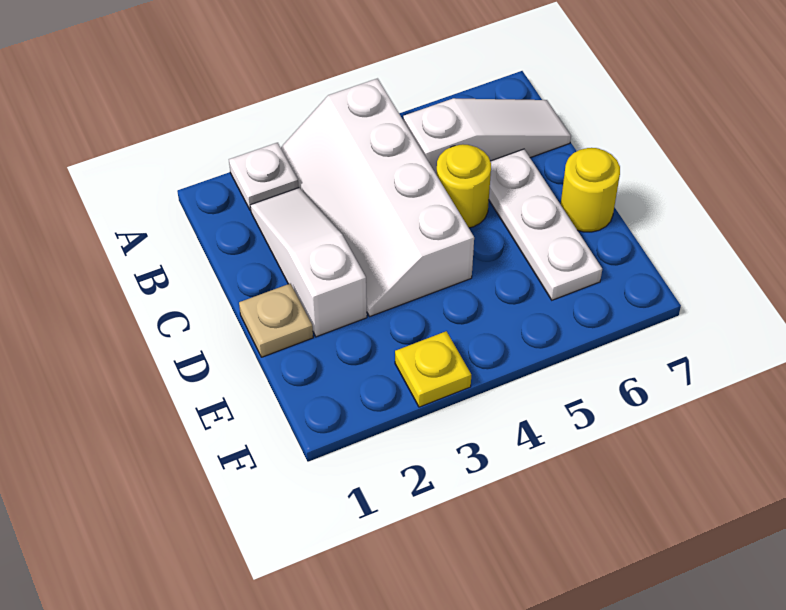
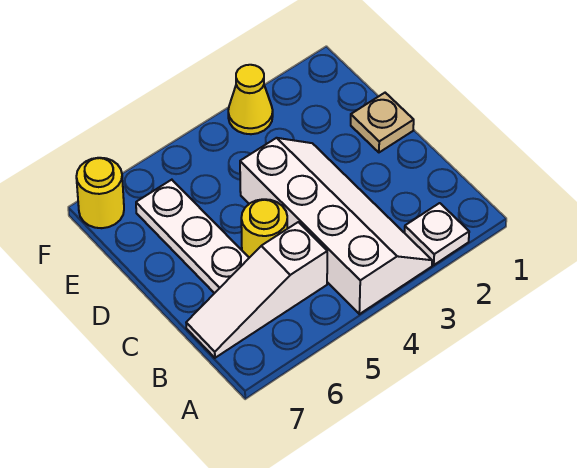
white 1x3 slope [250,188,367,337] -> none
yellow 1x1 round brick [561,148,620,232] -> yellow 1x1 round brick moved to [76,158,124,228]
yellow 1x1 plate [395,331,471,407] -> yellow 1x1 cone [228,65,273,134]

